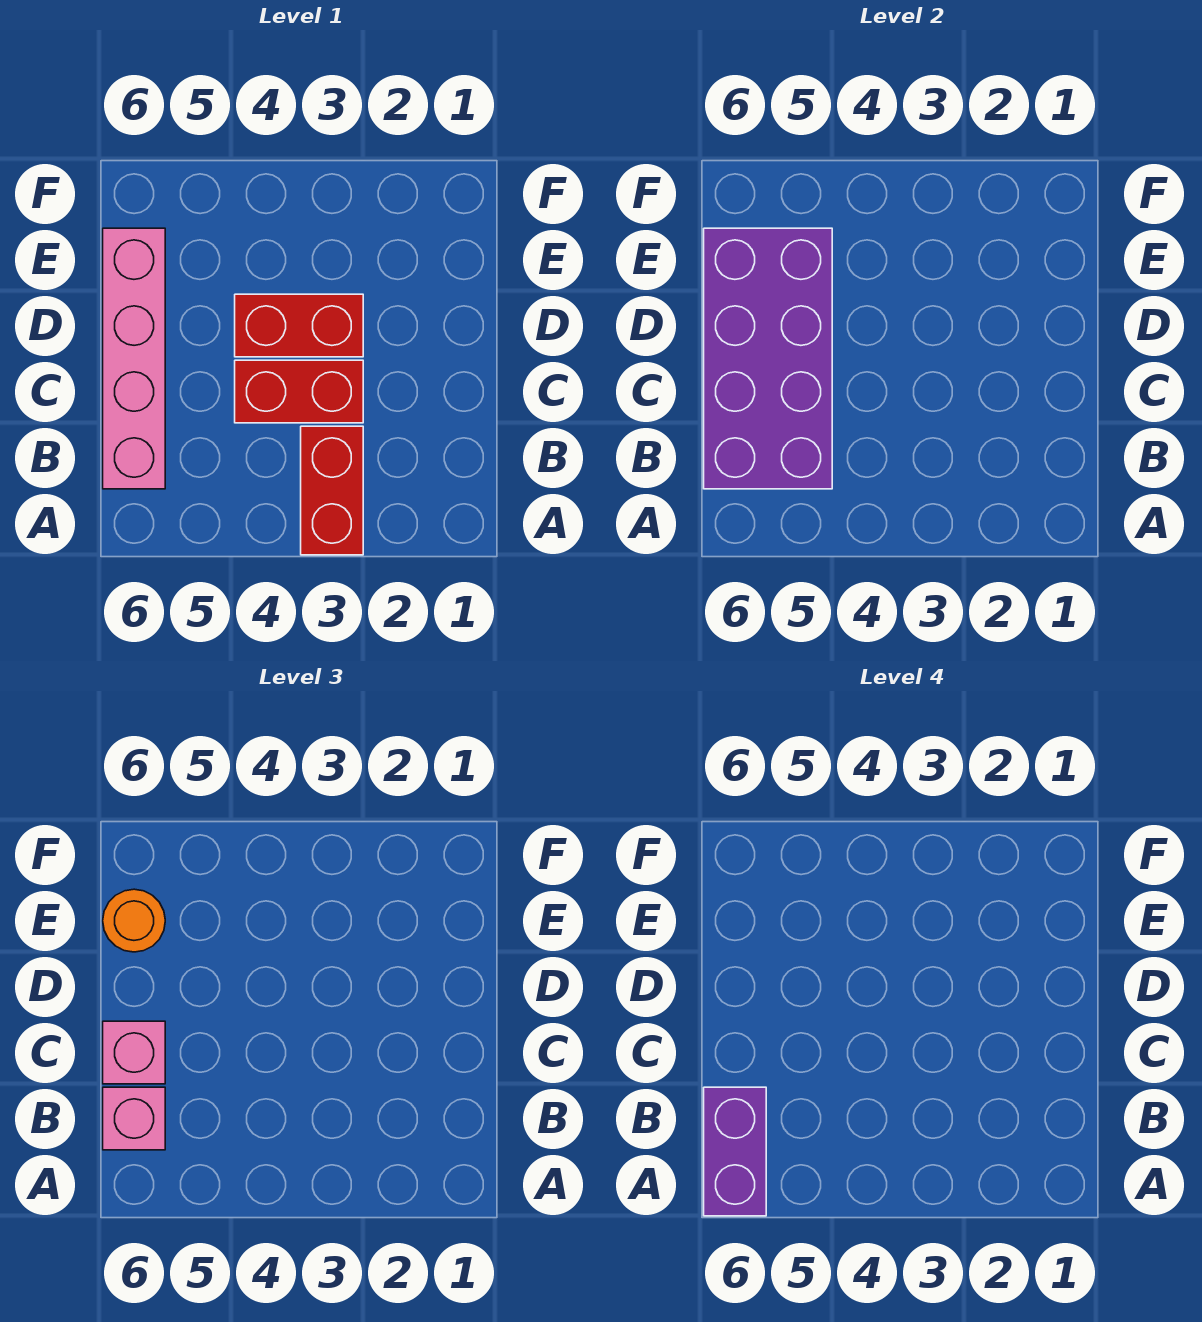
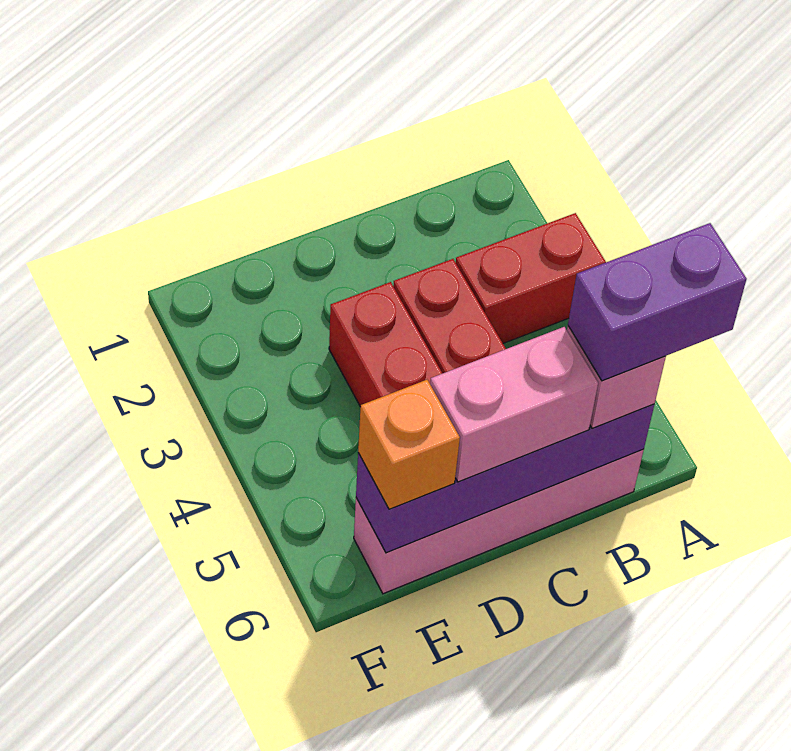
purple 2x4 brick [704,228,832,489] -> purple 1x4 brick [356,404,654,553]
pink 1x1 brick [103,1021,165,1084] -> pink 1x2 brick [430,327,598,482]
orange 1x1 round brick [103,889,165,952] -> orange 1x1 brick [358,380,460,509]

